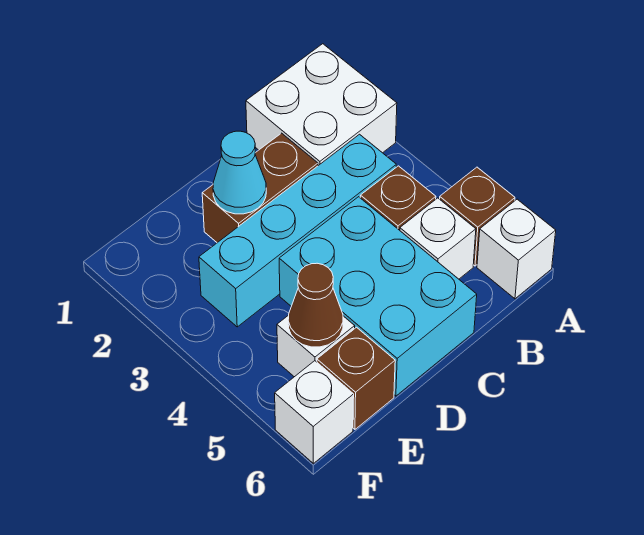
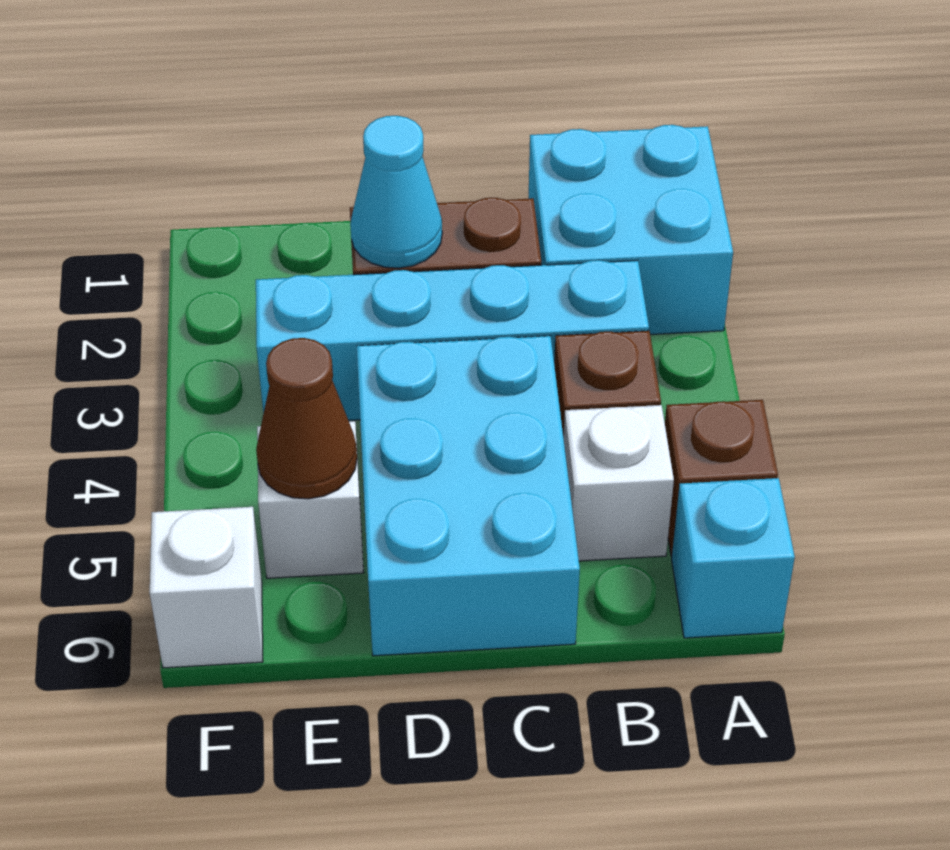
white 2x2 brick [246,44,397,166] -> cyan 2x2 brick [528,125,733,335]
white 1x1 brick [477,199,556,299] -> cyan 1x1 brick [672,478,795,638]
brown 1x1 brick [317,327,395,429] -> none

